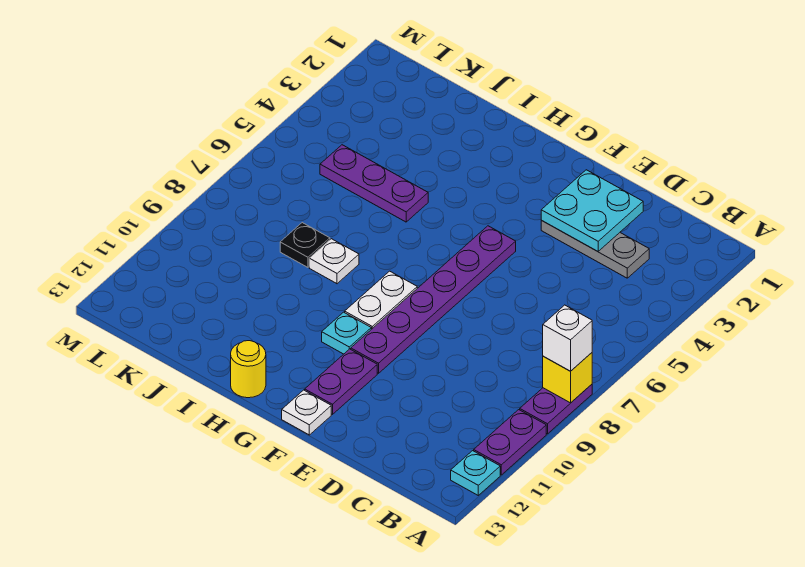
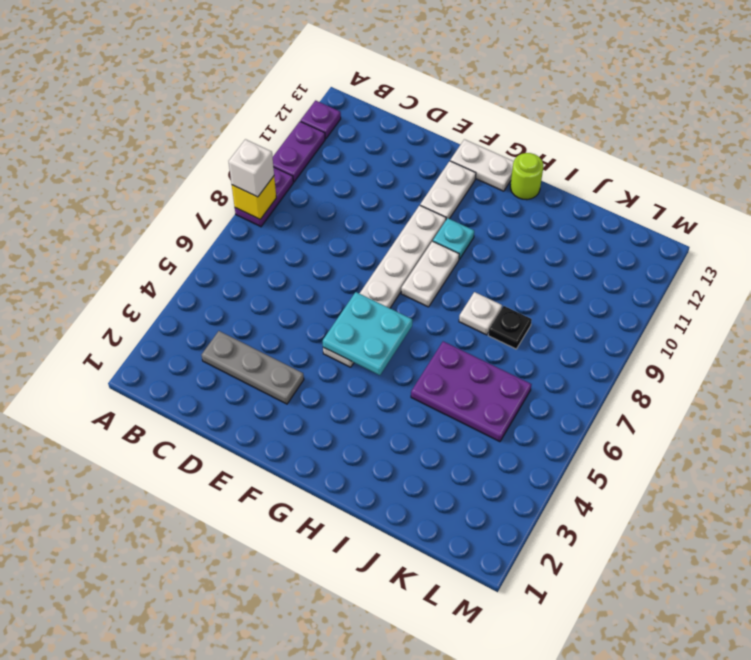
cyan 1x1 plate [451,451,500,495] -> purple 1x1 plate [300,100,341,139]
cyan 2x2 plate [541,170,643,251] -> cyan 2x2 plate moved to [323,292,412,375]
purple 1x6 plate [351,226,516,373] -> white 1x6 plate [323,205,446,367]
purple 1x2 plate [305,349,377,414] -> white 1x2 plate [420,161,476,220]
white 1x1 plate [282,390,331,435] -> white 1x2 plate [450,139,514,191]
yellow 1x1 round brick [231,341,266,398] -> lime 1x1 round brick [510,153,543,200]
purple 1x3 plate [320,145,428,222] -> purple 2x3 plate [411,341,531,442]

